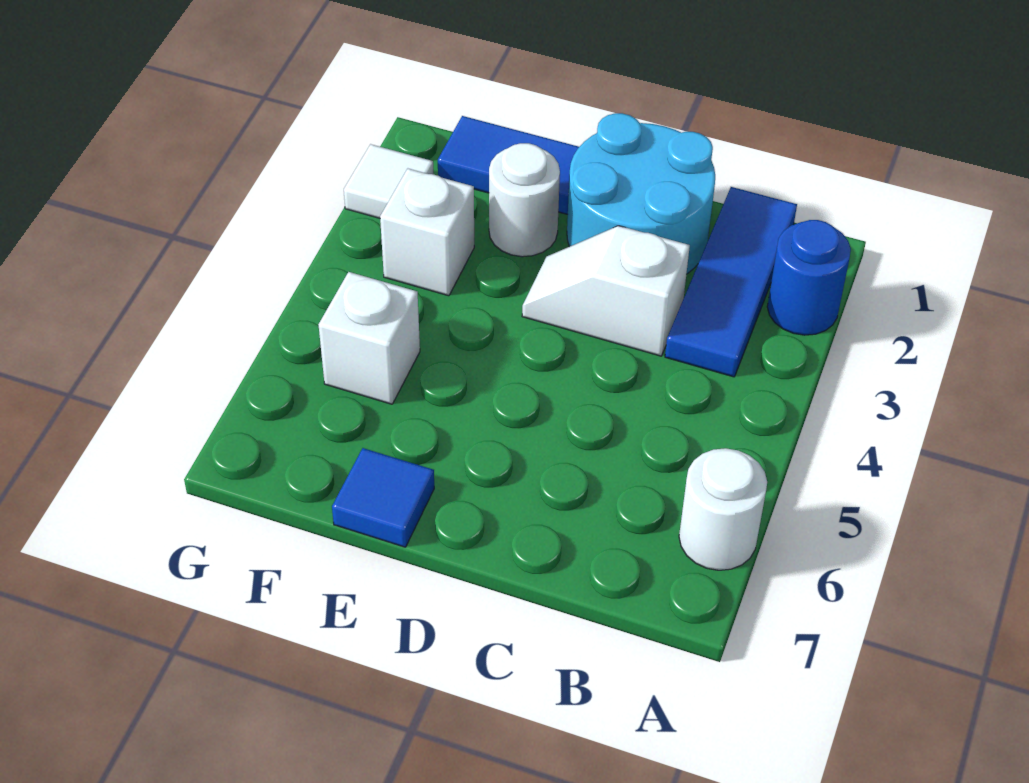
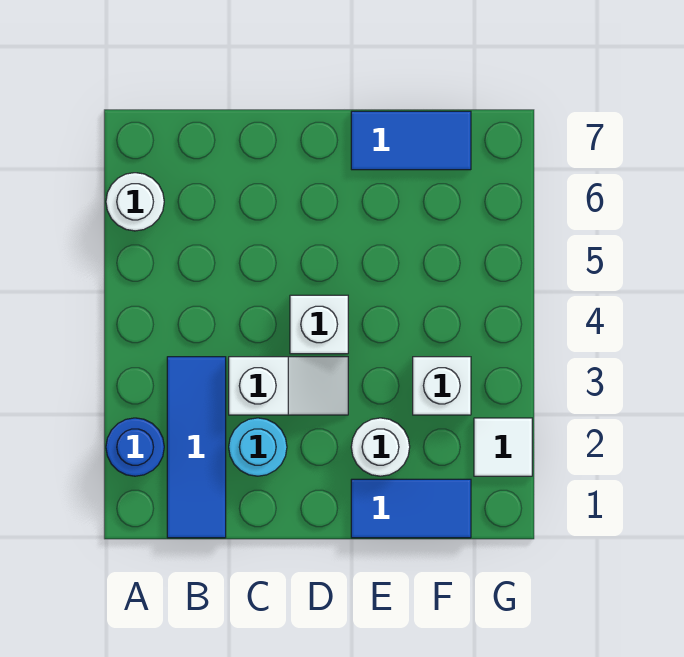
cyan 2x2 round brick [567,113,715,274] -> cyan 1x1 round brick [229,418,287,476]
blue 1x1 tile [332,448,434,547] -> blue 1x2 tile [351,111,471,170]
white 1x1 brick [318,272,420,404] -> white 1x1 brick moved to [290,295,348,354]

